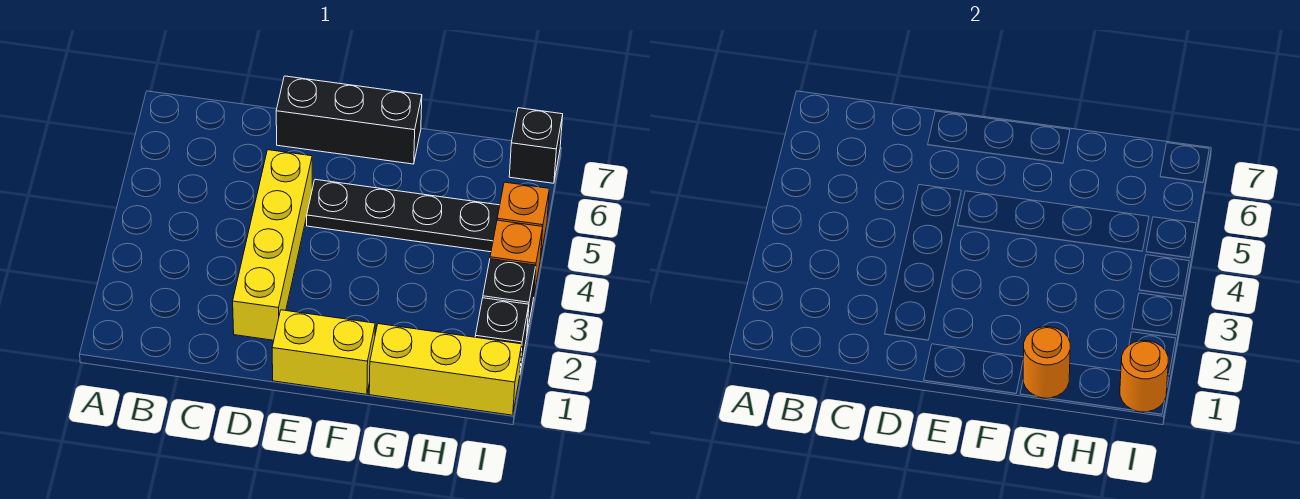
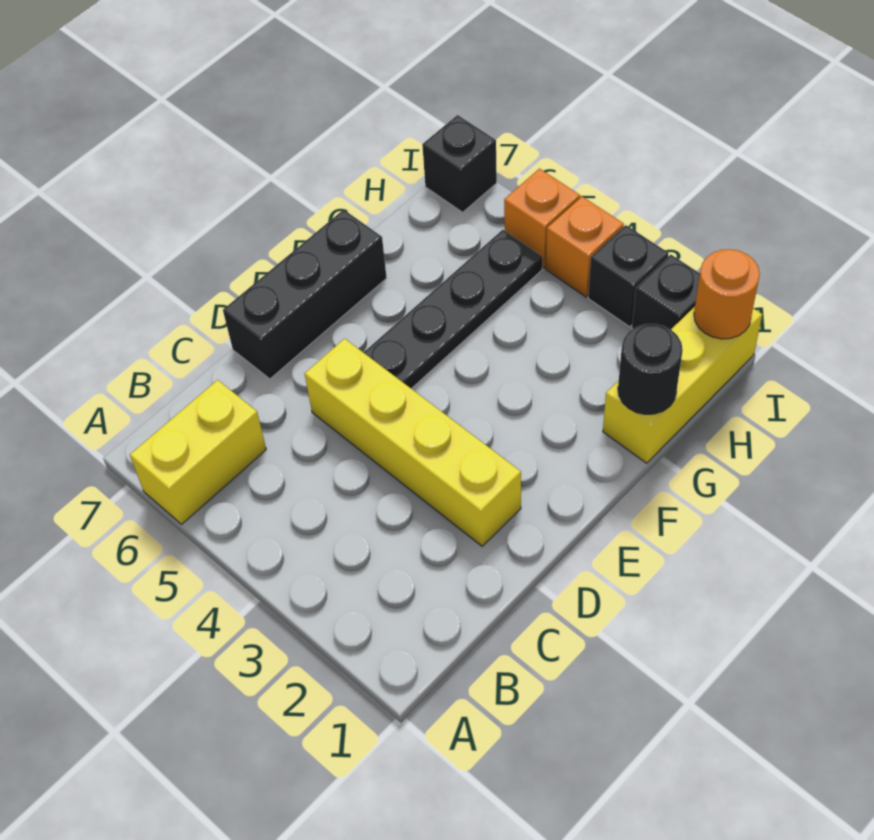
yellow 1x2 brick [272,310,375,394] -> yellow 1x2 brick moved to [130,380,266,524]
orange 1x1 round brick [1023,327,1070,398] -> black 1x1 round brick [618,324,683,414]

